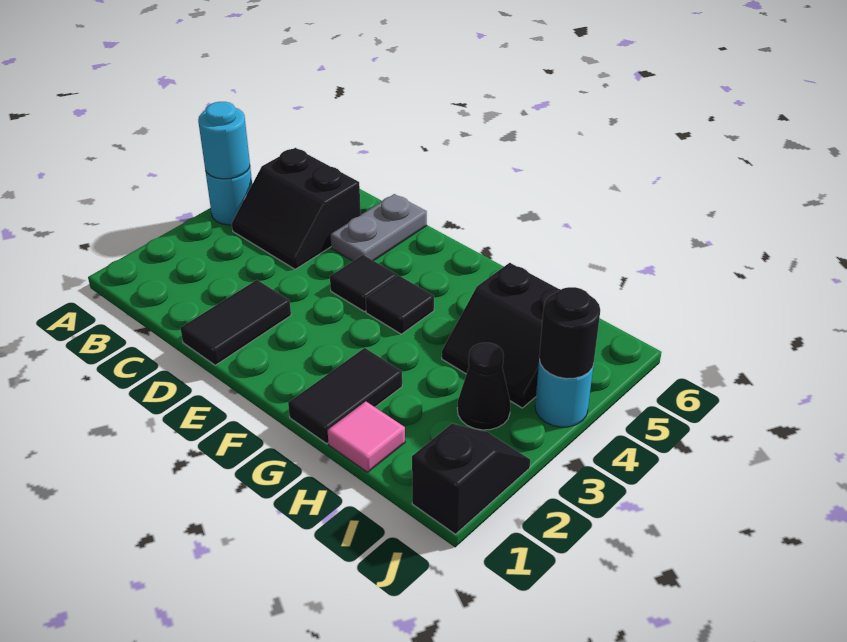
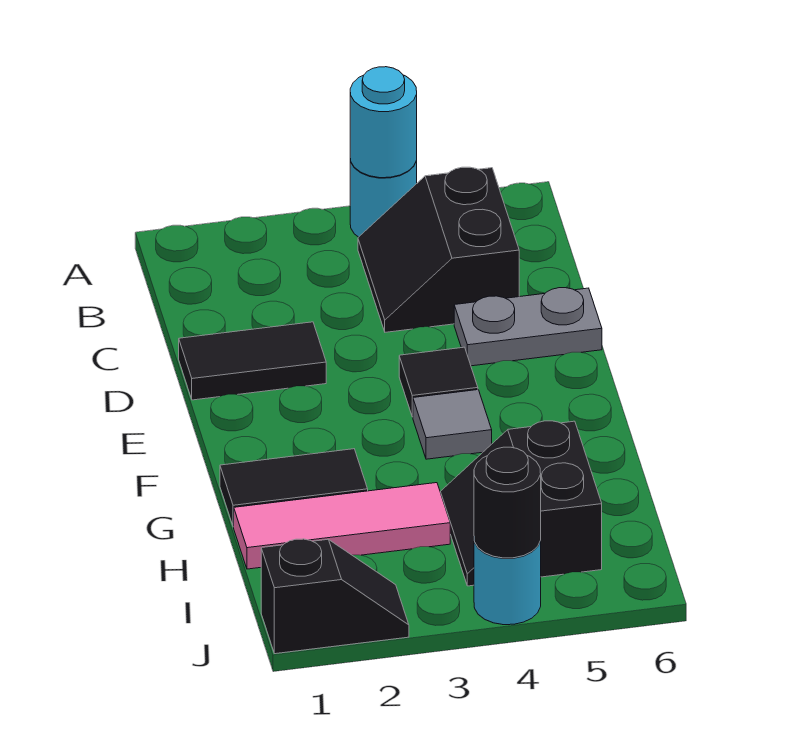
black 1x1 tile [366,275,434,334] -> grey 1x1 tile [413,390,492,459]
pink 1x1 tile [328,401,405,472] -> pink 1x3 tile [234,483,450,569]
black 1x1 cone [457,343,510,430] -> none

